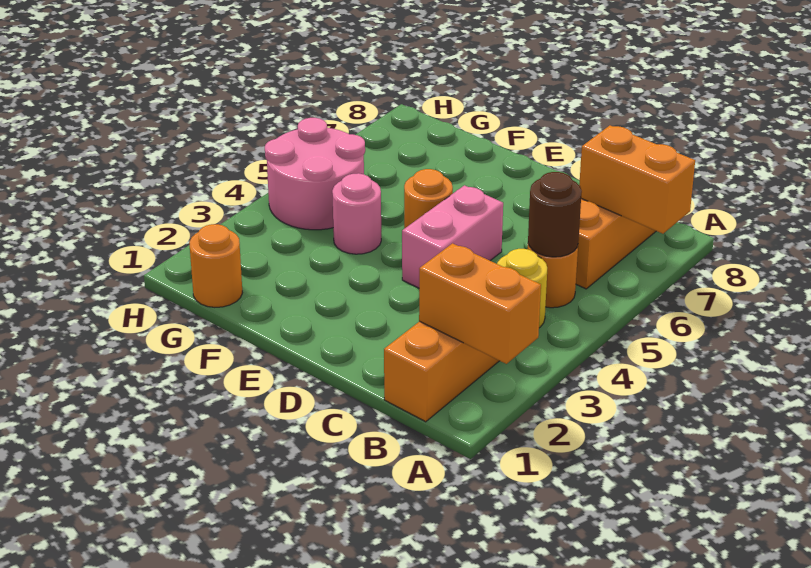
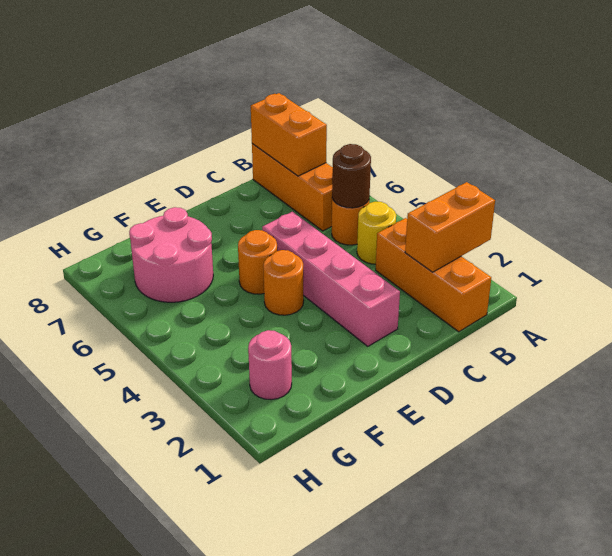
orange 1x2 brick [579,125,695,234] -> orange 1x2 brick turned to [251,93,327,176]
pink 1x2 brick [402,185,503,288] -> pink 1x4 brick [262,212,400,346]
pink 1x1 round brick [332,173,381,254] -> pink 1x1 round brick moved to [248,330,292,400]
orange 1x1 round brick [189,224,242,307] -> orange 1x1 round brick moved to [263,250,304,315]
pink 2x2 round brick [265,118,365,230] -> pink 2x2 round brick moved to [129,207,213,302]

